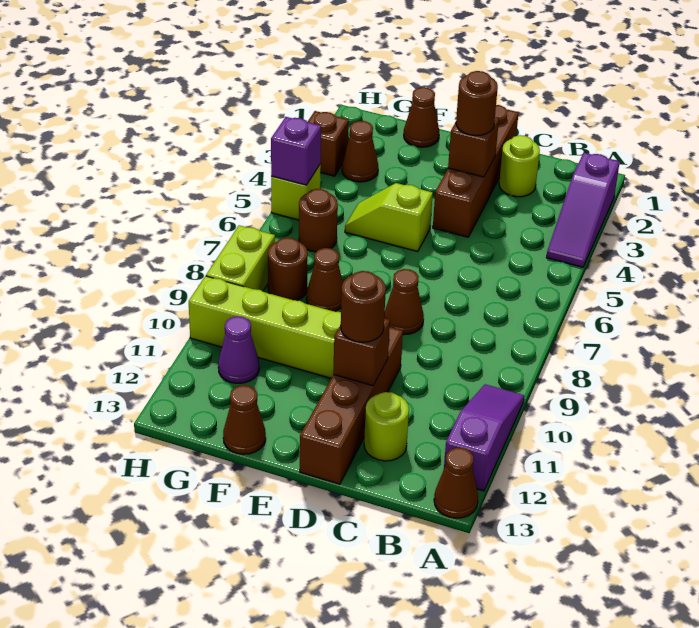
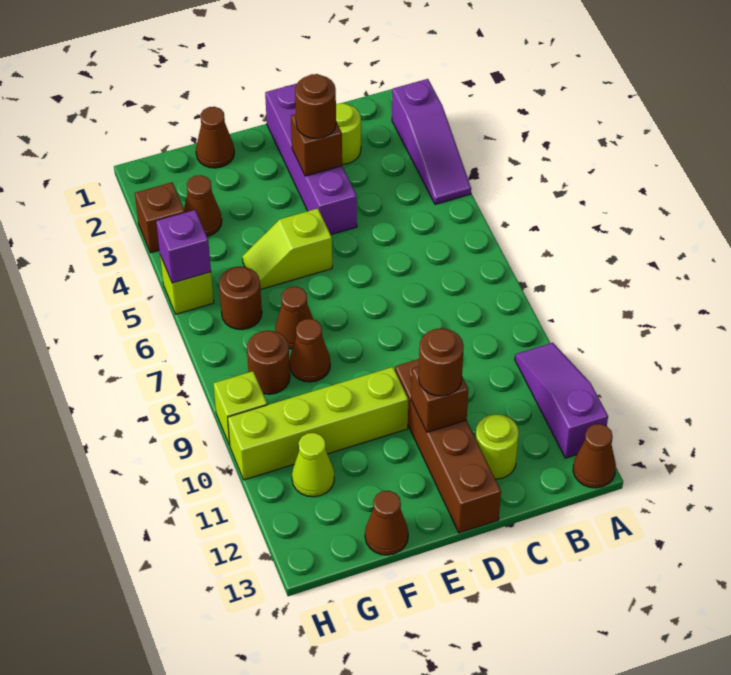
brown 1x4 brick [433,105,519,237] -> purple 1x4 brick [265,84,357,235]
brown 1x1 cone [384,269,424,335] -> brown 1x1 cone moved to [275,287,313,349]
purple 1x1 cone [218,316,259,383] -> lime 1x1 cone [292,433,334,497]
lime 1x2 brick [206,225,275,291] -> lime 1x1 brick [213,371,267,445]

